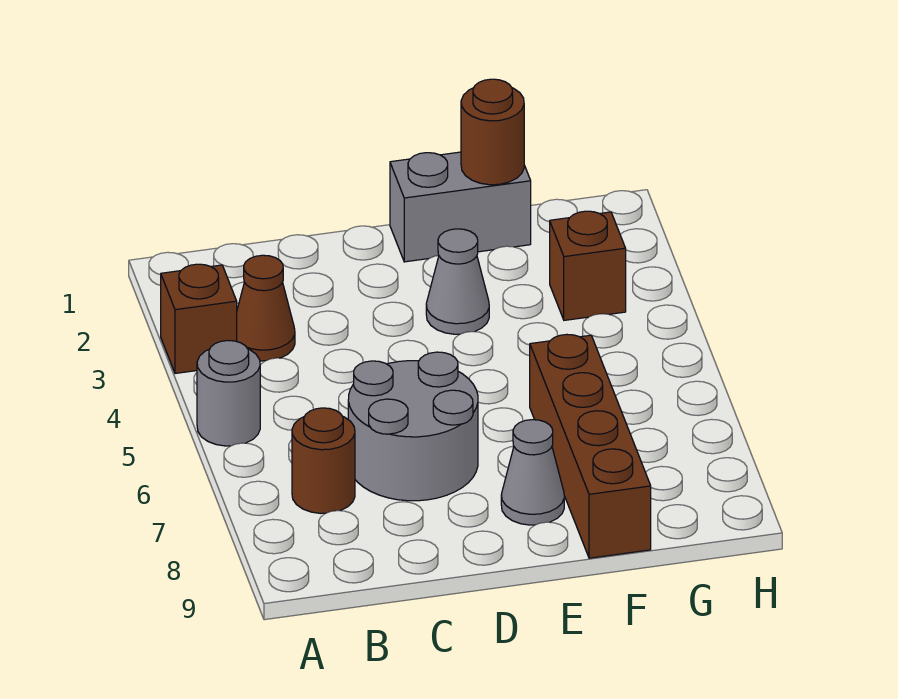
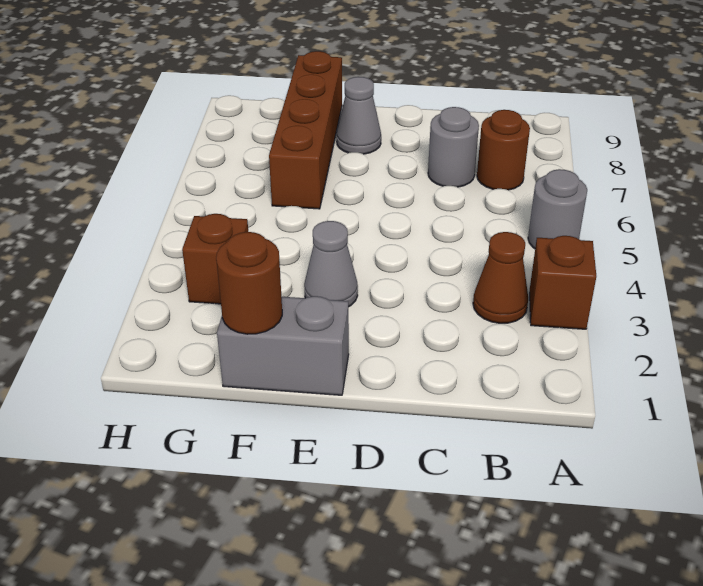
grey 2x2 round brick [348,352,478,501] -> grey 1x1 round brick [428,107,479,187]

